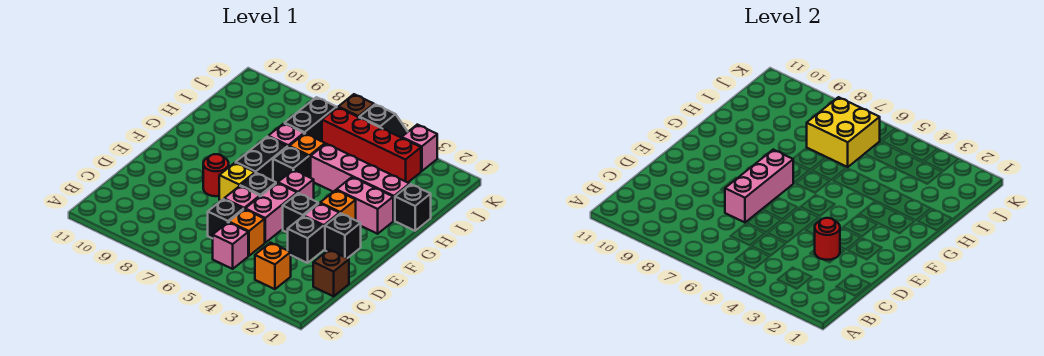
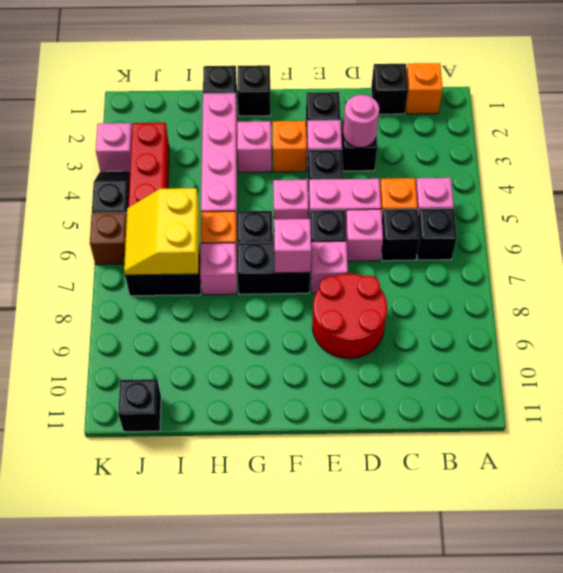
orange 1x1 brick [255,243,291,289] -> orange 1x1 brick moved to [406,63,443,114]
none -> black 1x1 brick [417,208,457,260]
brown 1x1 brick [313,250,349,296] -> black 1x1 brick [371,64,408,114]
red 1x1 round brick [814,218,840,260] -> pink 1x1 round brick [343,95,379,147]
pink 1x3 brick [725,150,793,222] -> pink 1x1 brick [274,219,311,273]
yellow 1x1 brick [219,163,255,201] -> pink 1x1 brick [311,241,348,293]
red 1x1 round brick [203,154,229,196] -> red 2x2 round brick [312,274,387,359]
none -> black 1x1 brick [238,65,271,116]
pink 1x2 brick [337,177,393,234] -> pink 1x1 brick [237,121,271,173]
yellow 2x2 brick [807,97,880,167] -> yellow 2x2 slope [124,188,199,275]
none -> black 1x1 brick [118,379,161,432]

